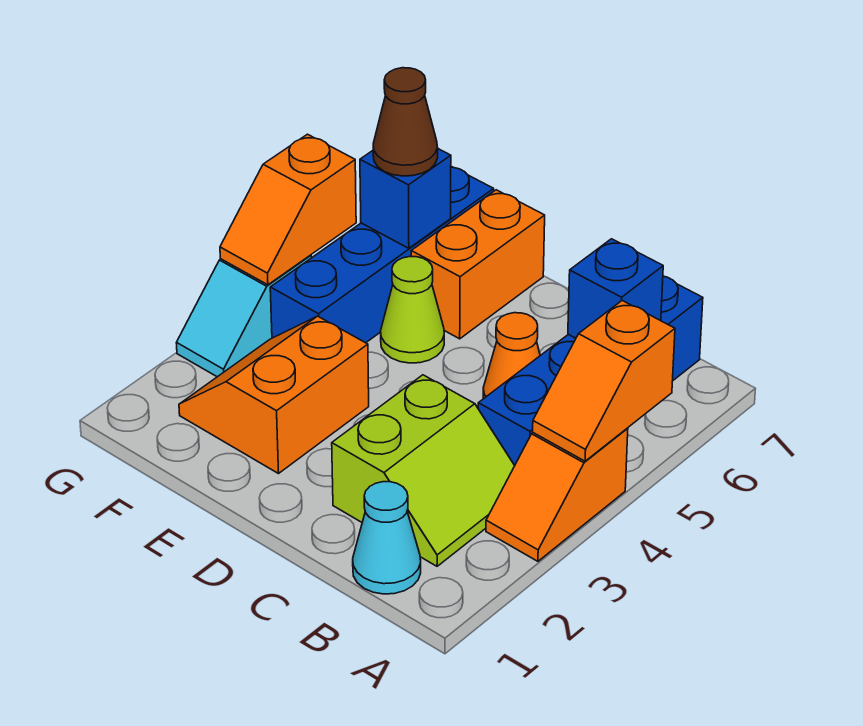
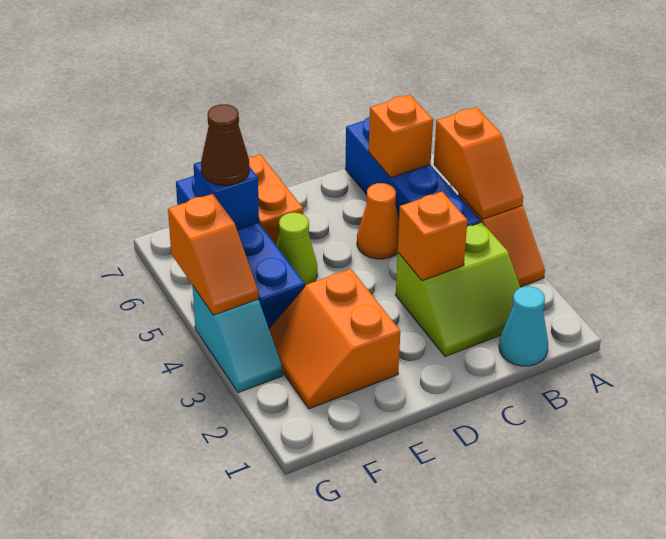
lime 2x2 slope [332,375,515,566] -> lime 2x2 slope turned to [396,222,520,356]
blue 1x1 brick [568,239,663,338] -> orange 1x1 brick [369,95,433,178]
none -> orange 1x1 brick [398,192,467,281]

